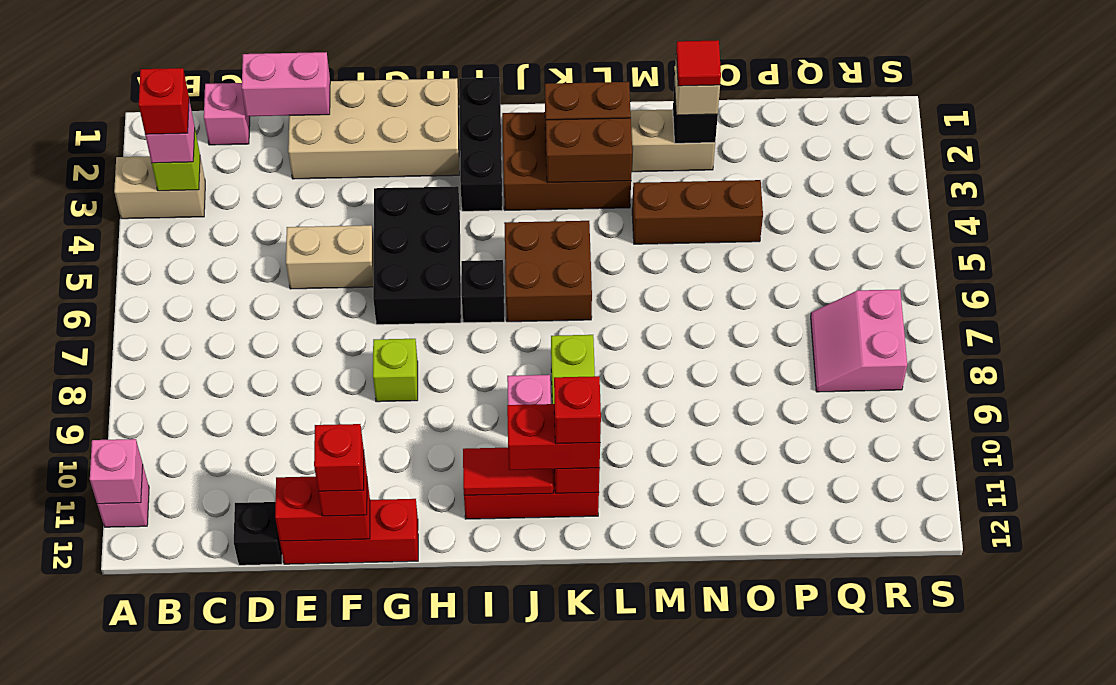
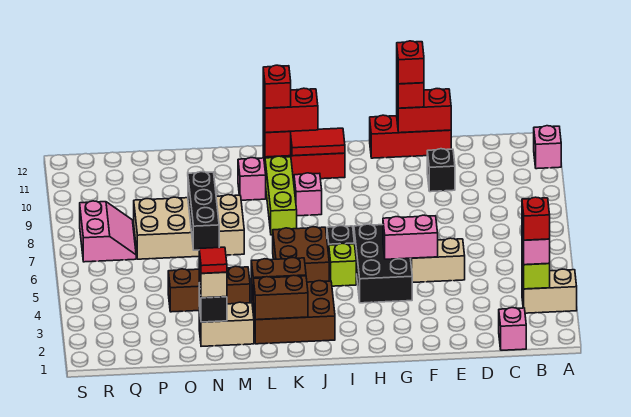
pink 1x1 brick [90,439,143,504] -> pink 1x1 brick moved to [238,158,266,200]
pink 1x2 brick [242,52,330,116] -> pink 1x2 brick moved to [383,215,438,259]
black 1x1 brick [234,502,282,565] -> black 1x1 brick moved to [427,149,455,192]
tan 2x4 brick [288,78,460,179] -> tan 2x4 brick moved to [134,195,244,259]
lime 1x1 brick [373,339,418,402] -> lime 1x1 brick moved to [329,243,356,286]
black 1x3 brick [459,78,502,211] -> black 1x3 brick moved to [188,172,219,250]

